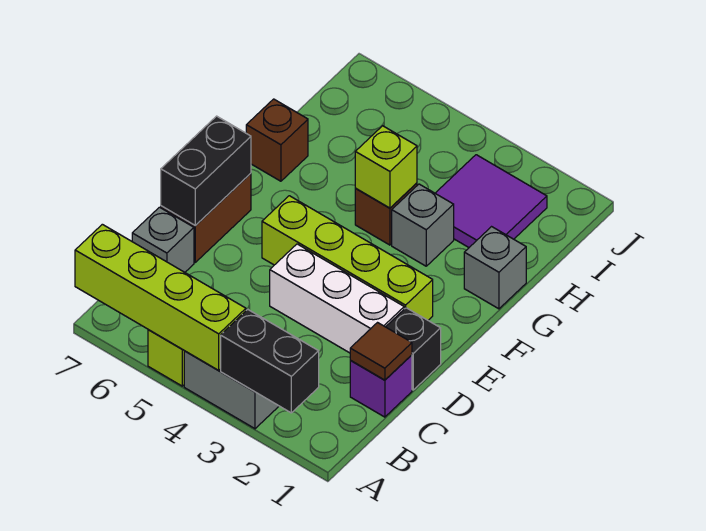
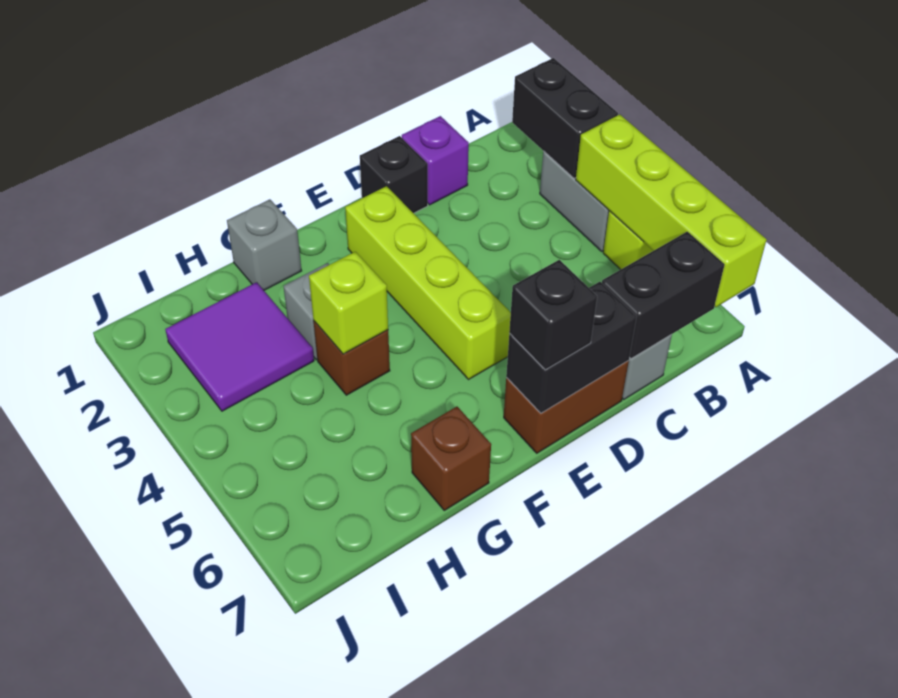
none -> black 1x2 brick [602,232,725,359]
brown 1x1 tile [350,323,412,380] -> none
white 1x3 brick [270,244,404,353] -> none
none -> black 1x1 brick [509,260,597,370]

